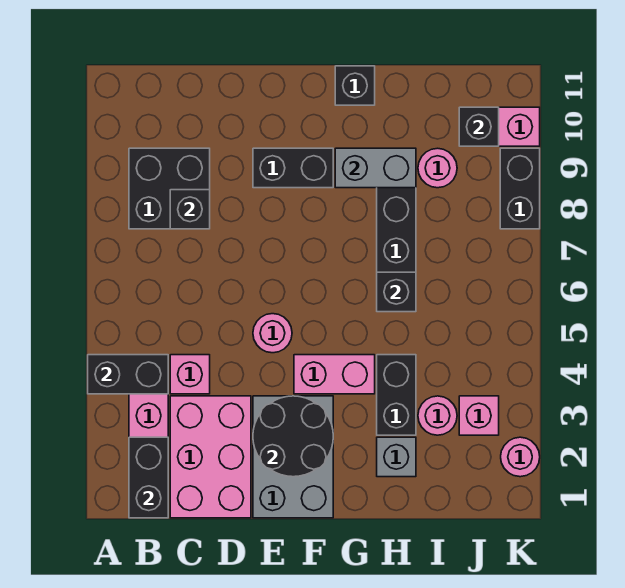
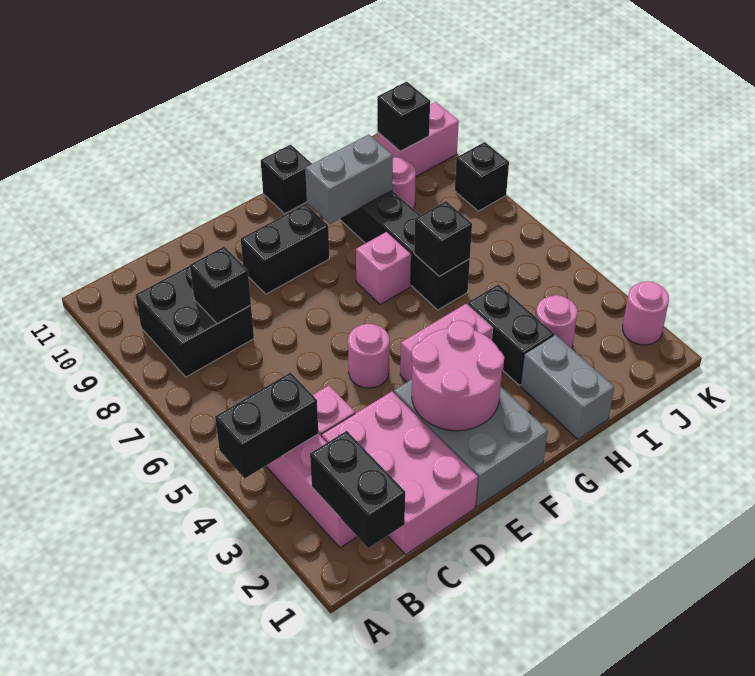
black 2x2 round brick [253,396,333,477] -> pink 2x2 round brick [411,320,504,431]
grey 1x1 brick [377,437,416,477] -> grey 1x2 brick [521,335,614,439]
pink 1x1 brick [459,396,499,435] -> pink 1x1 brick moved to [356,232,411,305]
black 1x2 brick [500,148,540,229] -> black 1x1 brick [455,142,509,211]

